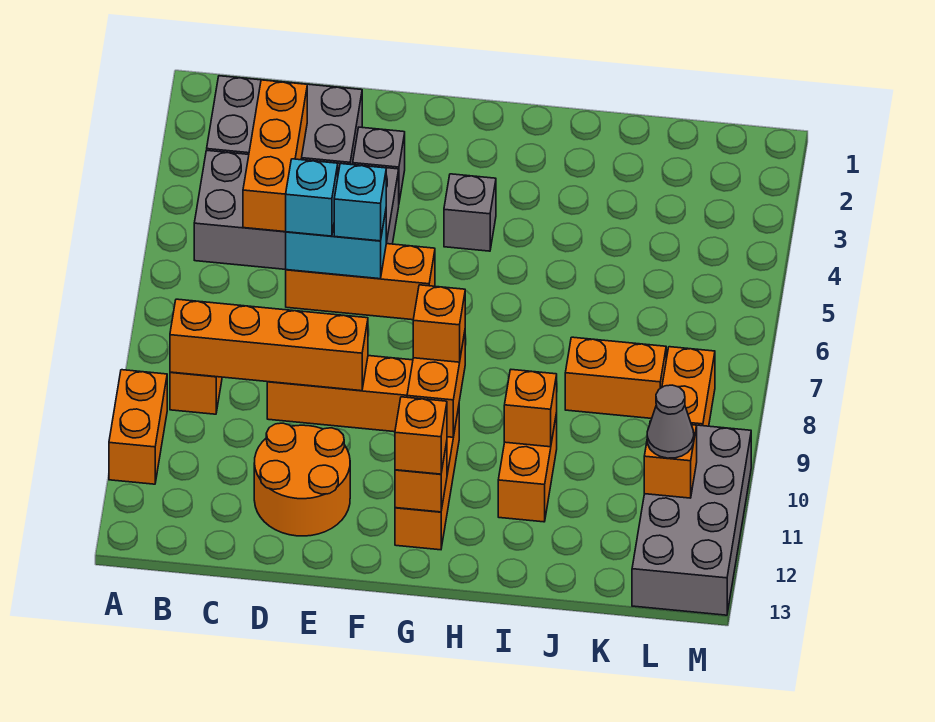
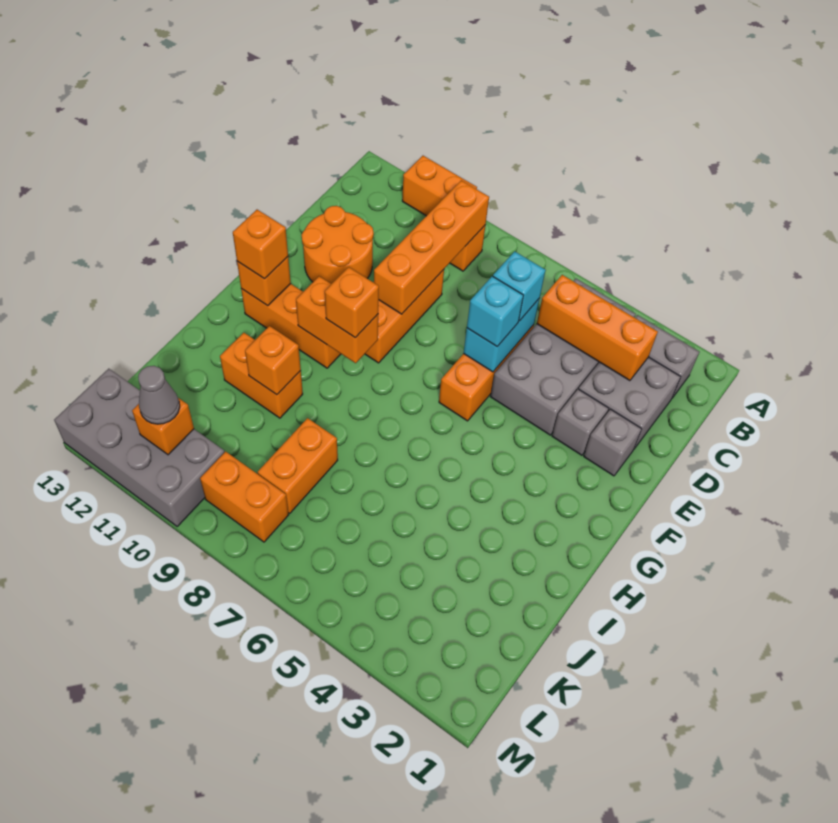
grey 1x1 brick [444,174,496,251] -> grey 1x1 brick moved to [584,409,641,476]

